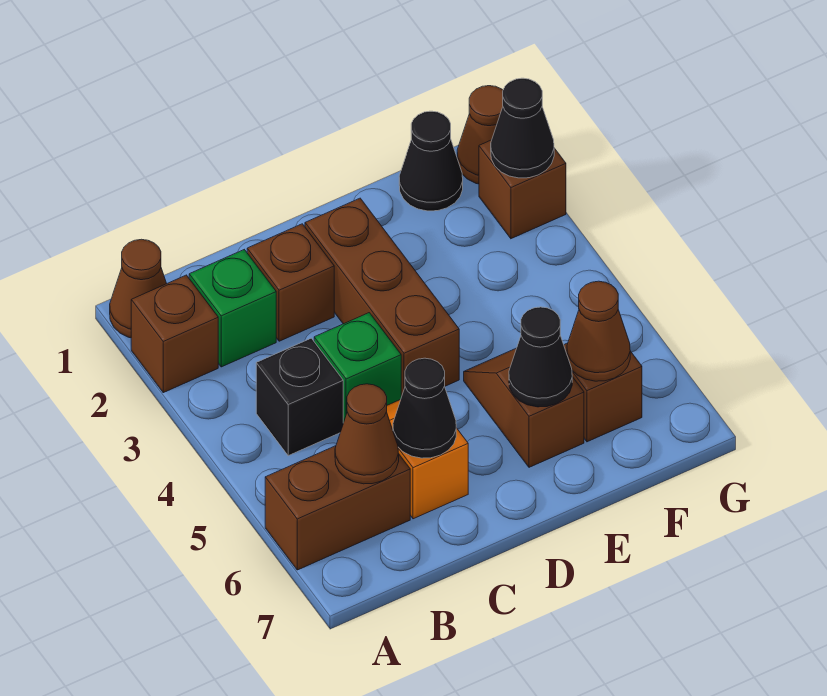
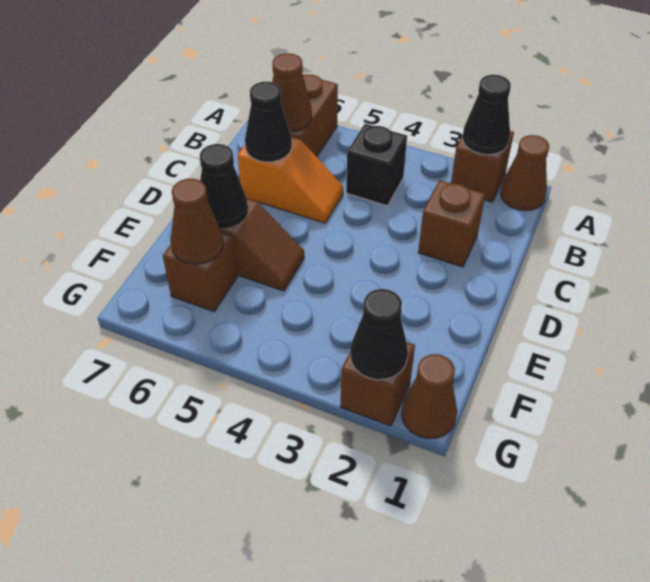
green 1x1 brick [189,250,276,367] -> none
green 1x1 brick [314,313,401,423] -> none
brown 1x3 brick [305,198,459,397] -> none
black 1x1 cone [399,111,463,211] -> black 1x1 cone moved to [462,75,511,155]

